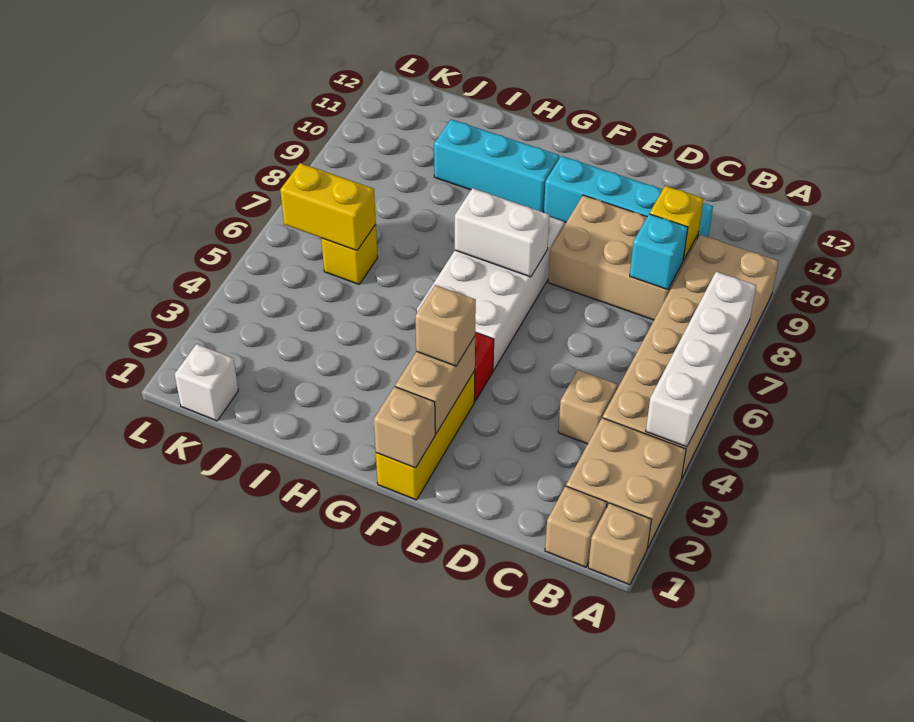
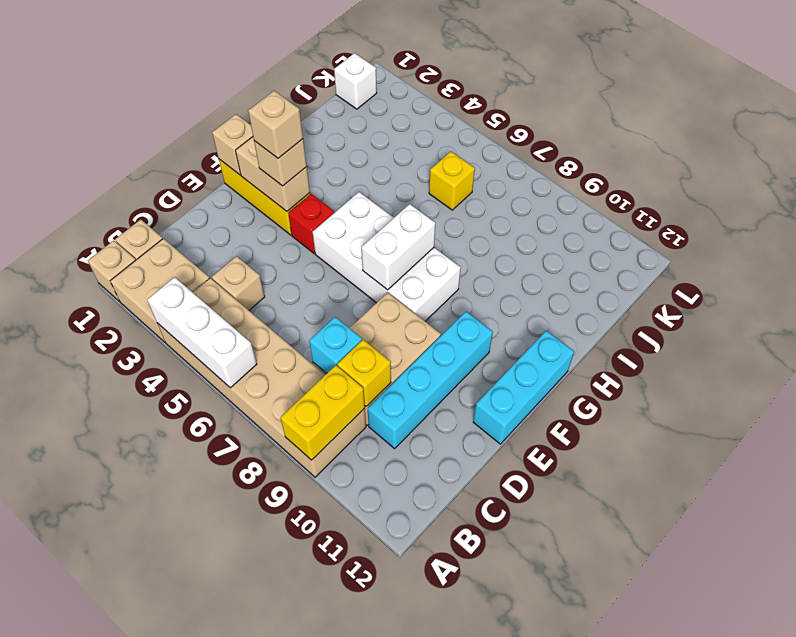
white 1x4 brick [646,272,756,447] -> white 1x3 brick [147,277,257,388]
none -> tan 1x1 brick [248,91,303,158]
cyan 1x3 brick [434,119,559,212] -> cyan 1x3 brick moved to [473,331,574,444]
yellow 1x2 brick [280,163,376,251] -> yellow 1x2 brick moved to [280,365,365,460]

